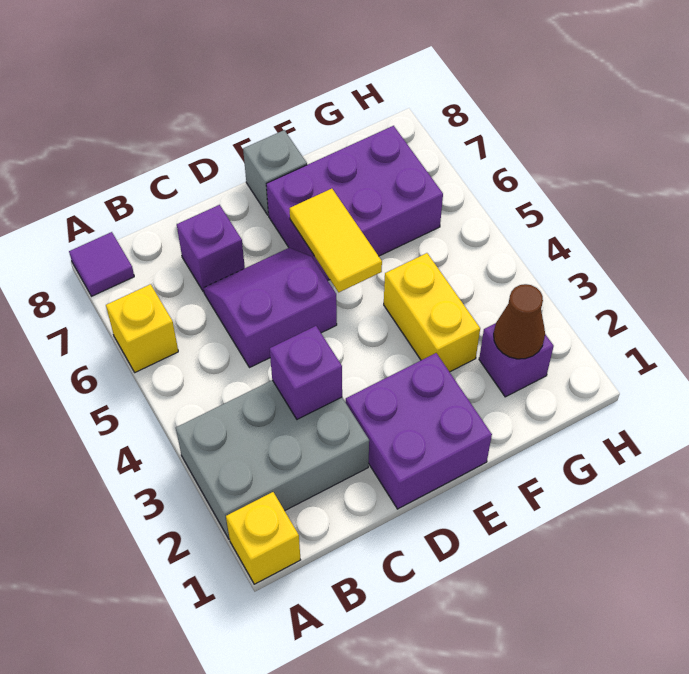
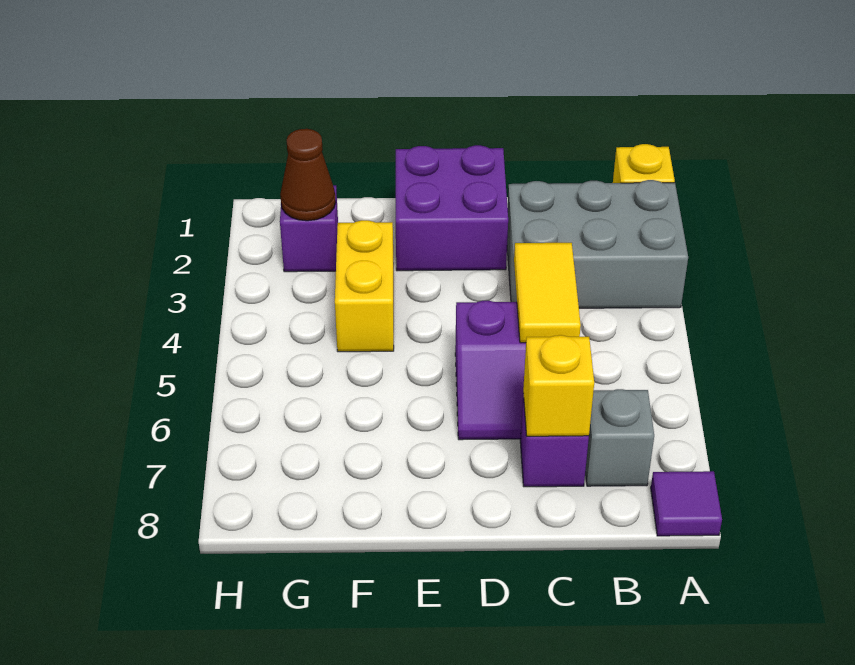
yellow 1x1 brick [106,284,178,372] -> yellow 1x1 brick moved to [523,335,594,436]
purple 1x1 brick [270,326,342,419] -> none
yellow 1x2 tile [289,189,382,292] -> yellow 1x2 tile moved to [514,243,581,343]
purple 2x3 brick [266,126,443,281] -> none
grey 1x1 brick [243,130,307,215] -> grey 1x1 brick moved to [585,389,654,486]

